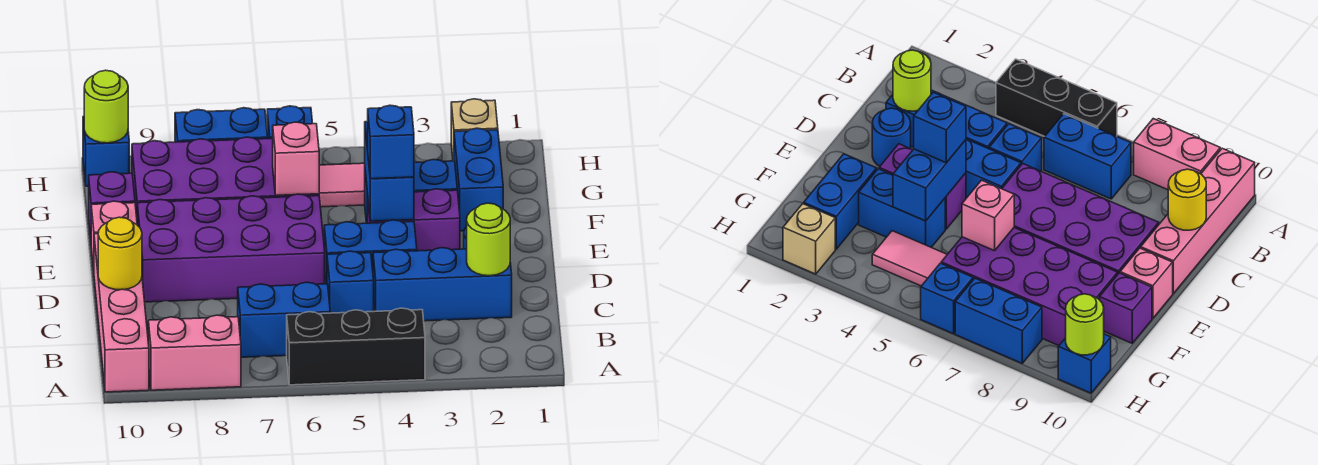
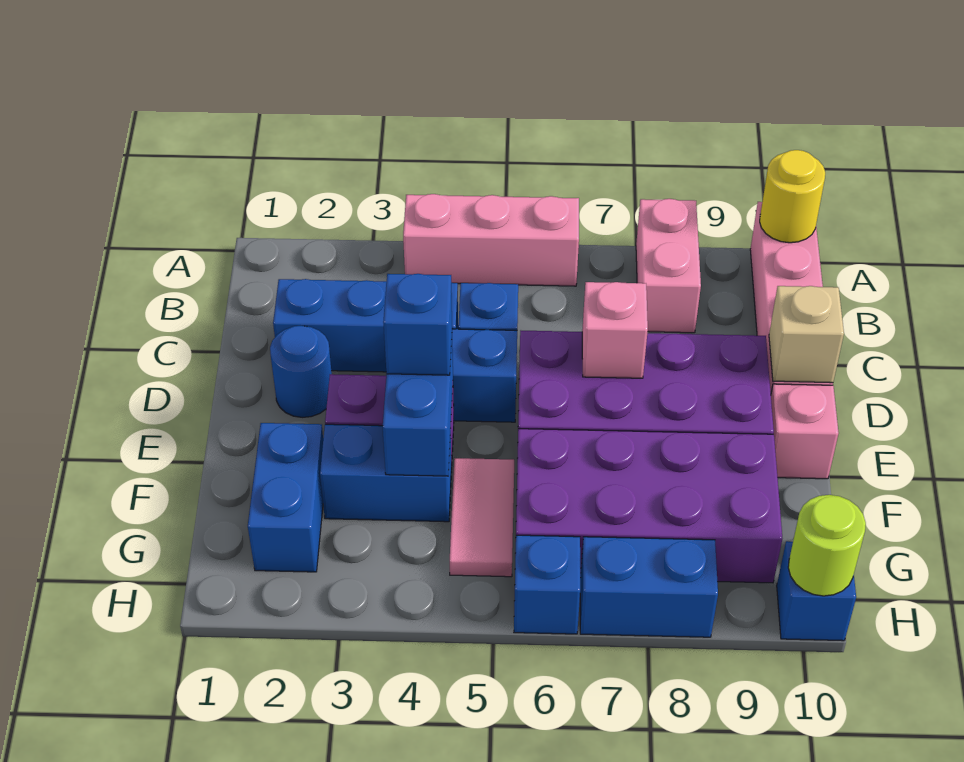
black 1x3 brick [287,308,425,385] -> pink 1x3 brick [403,194,579,286]
pink 1x2 brick [148,315,241,390] -> pink 1x2 brick turned to [636,199,701,333]
blue 1x2 brick [238,282,330,357] -> none
lime 1x1 round brick [467,203,510,276] -> none
yellow 1x1 round brick [98,217,142,290] -> yellow 1x1 round brick moved to [760,150,825,243]
pink 1x1 brick [273,122,319,195] -> pink 1x1 brick moved to [582,282,648,378]
purple 1x1 brick [89,172,135,238] -> none
pink 1x2 tile [319,163,365,207] -> pink 1x2 tile turned to [450,458,514,577]
tan 1x1 brick [451,99,498,161] -> tan 1x1 brick moved to [769,286,844,383]

